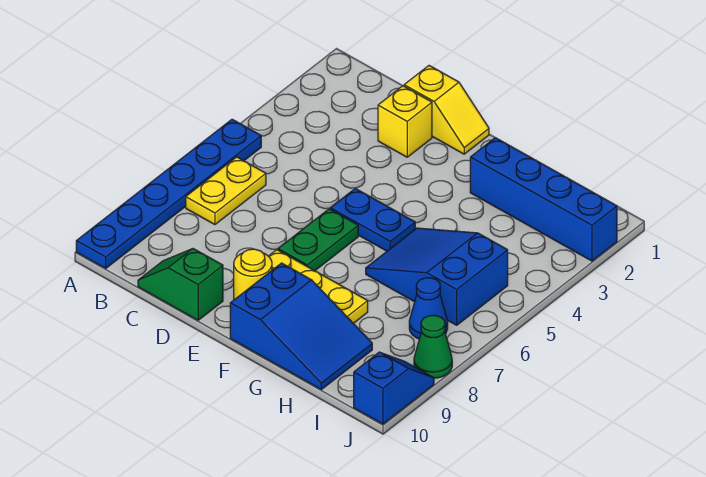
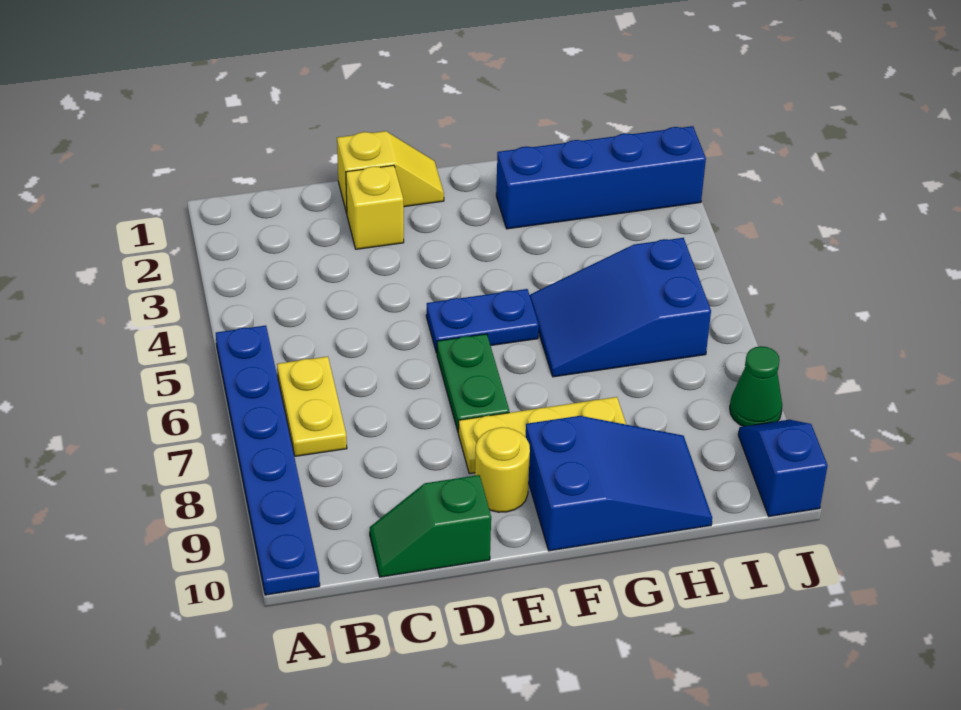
blue 1x1 cone [409,278,448,339] -> none

